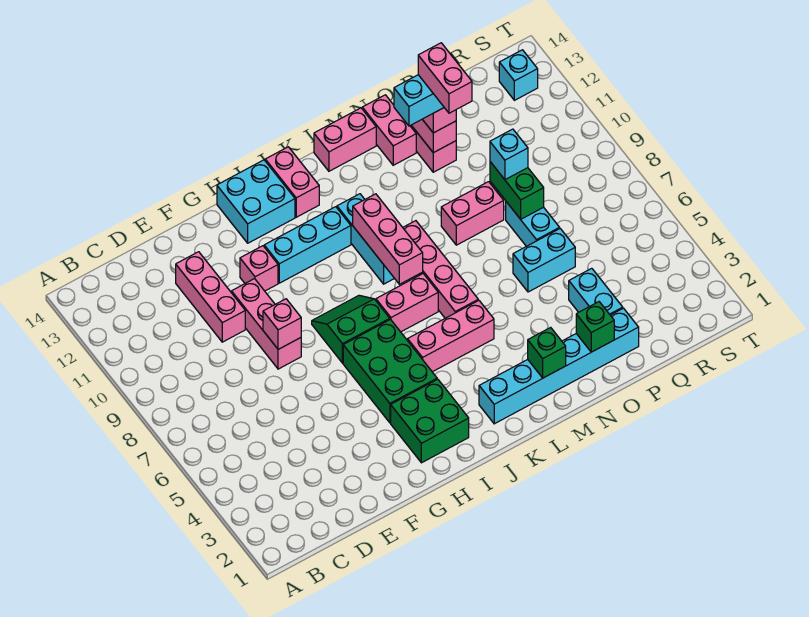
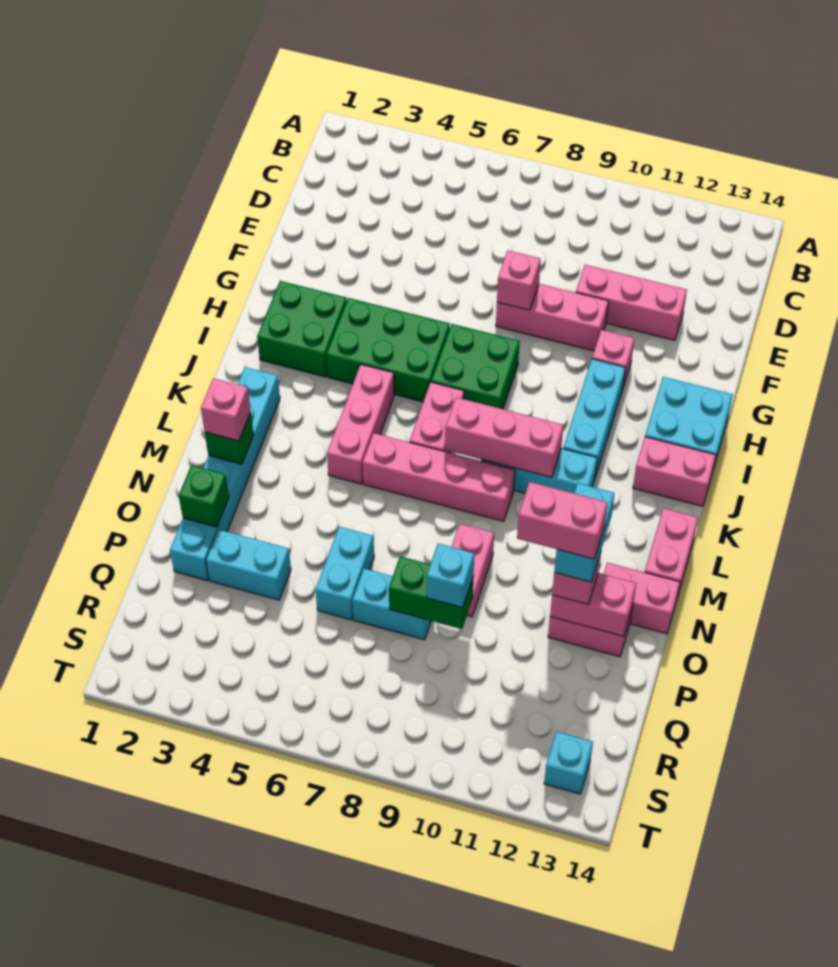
green 2x2 slope [312,295,390,363] -> green 2x2 brick [431,324,520,409]
none -> pink 1x1 brick [201,378,251,441]

